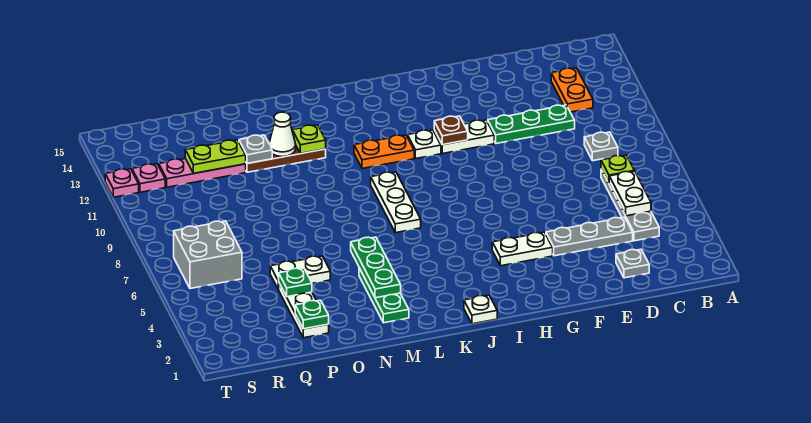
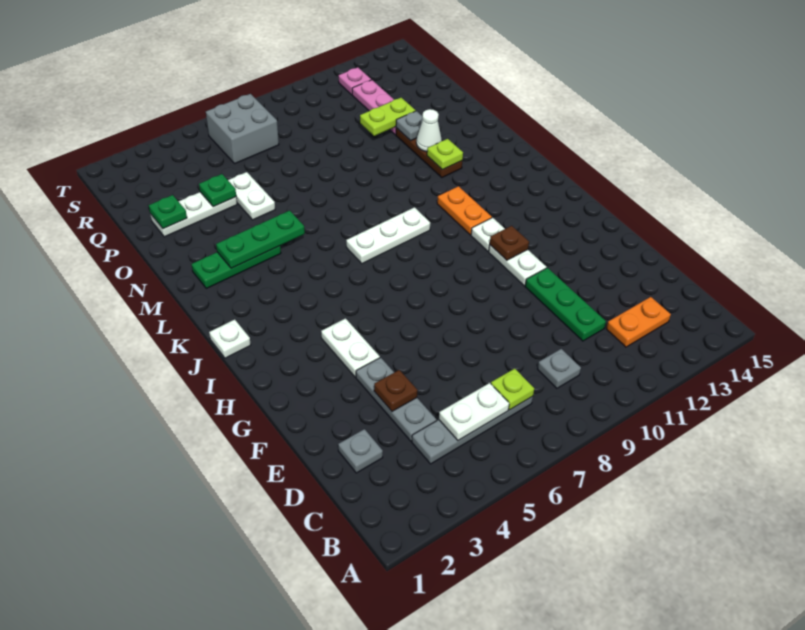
none -> brown 1x1 plate [374,370,418,411]
lime 1x2 plate [185,140,246,173] -> lime 1x2 plate turned to [360,98,416,136]
pink 1x1 plate [105,169,139,197] -> none

